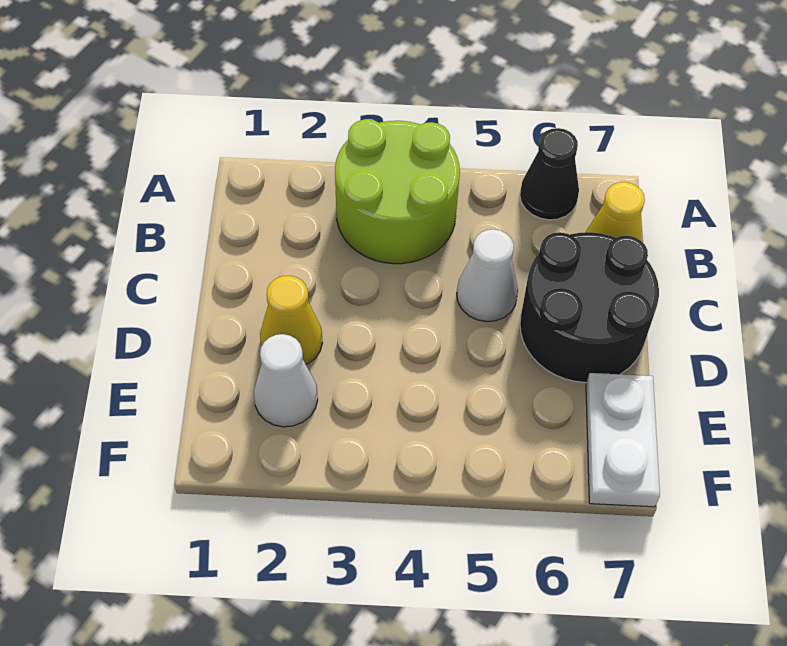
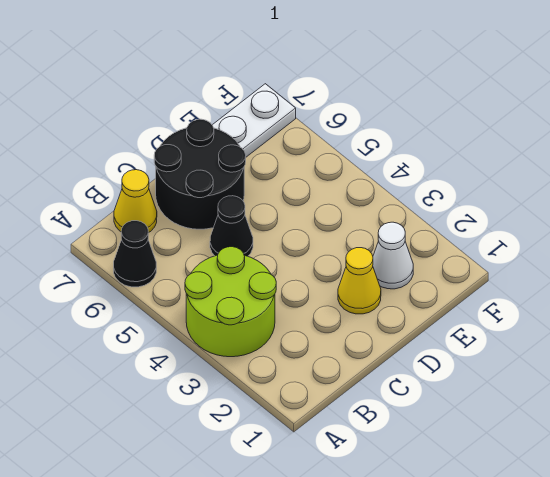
white 1x1 cone [457,229,518,322] -> black 1x1 cone [210,196,253,256]

